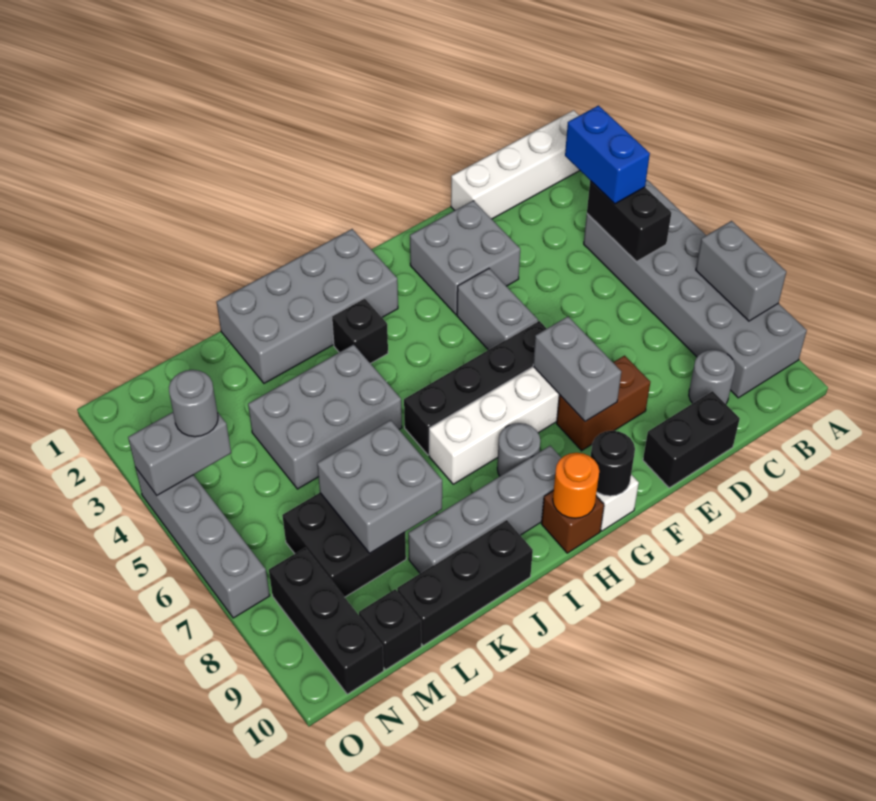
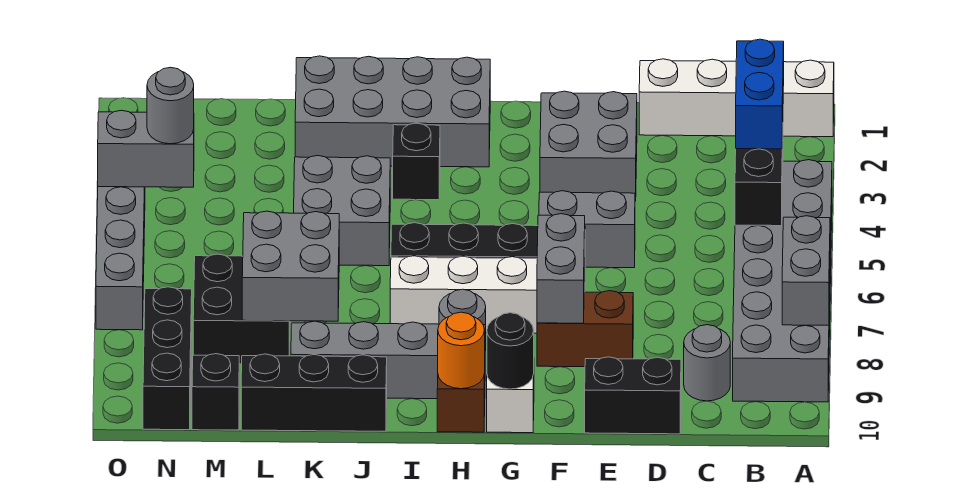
grey 1x2 brick [457,268,538,350] -> grey 1x2 brick turned to [539,191,635,268]
grey 2x3 brick [248,345,402,489] -> grey 2x2 brick [294,156,390,266]

